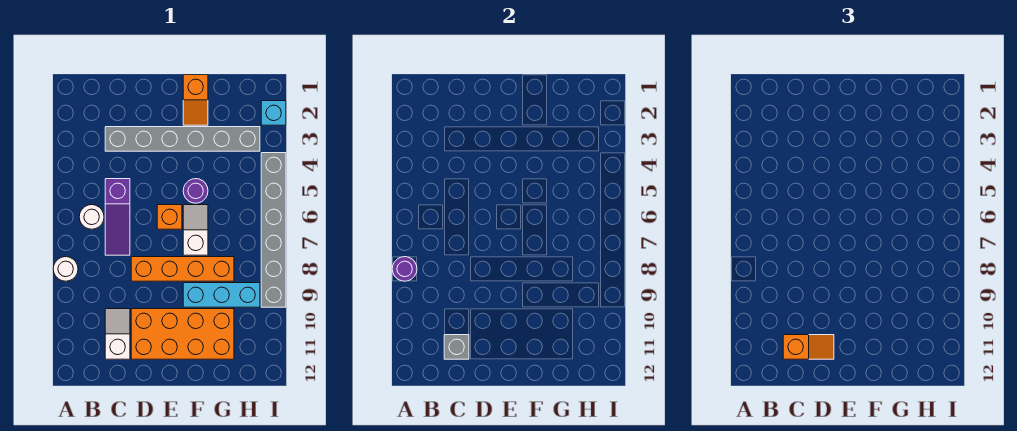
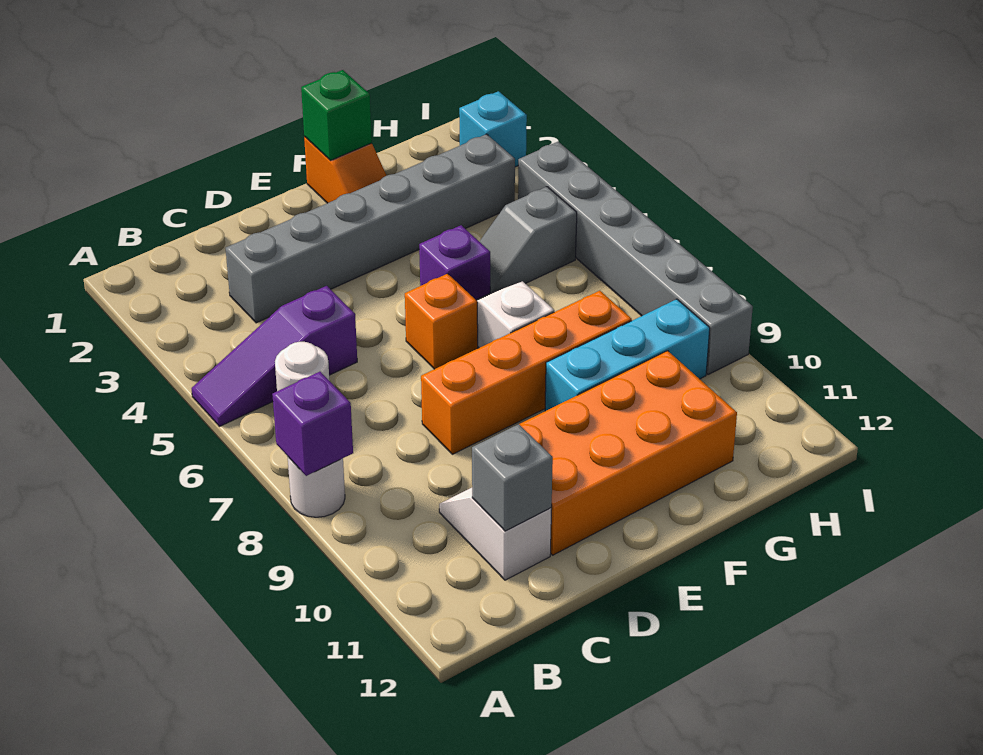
purple 1x1 round brick [392,257,417,281] -> purple 1x1 brick [272,372,353,476]
purple 1x3 slope [105,179,130,255] -> purple 1x3 slope turned to [192,286,357,426]
orange 1x2 slope [783,335,834,359] -> none
none -> green 1x1 brick [301,70,372,161]
purple 1x1 round brick [183,179,208,203] -> purple 1x1 brick [419,225,490,300]
none -> grey 1x2 slope [479,187,577,293]

